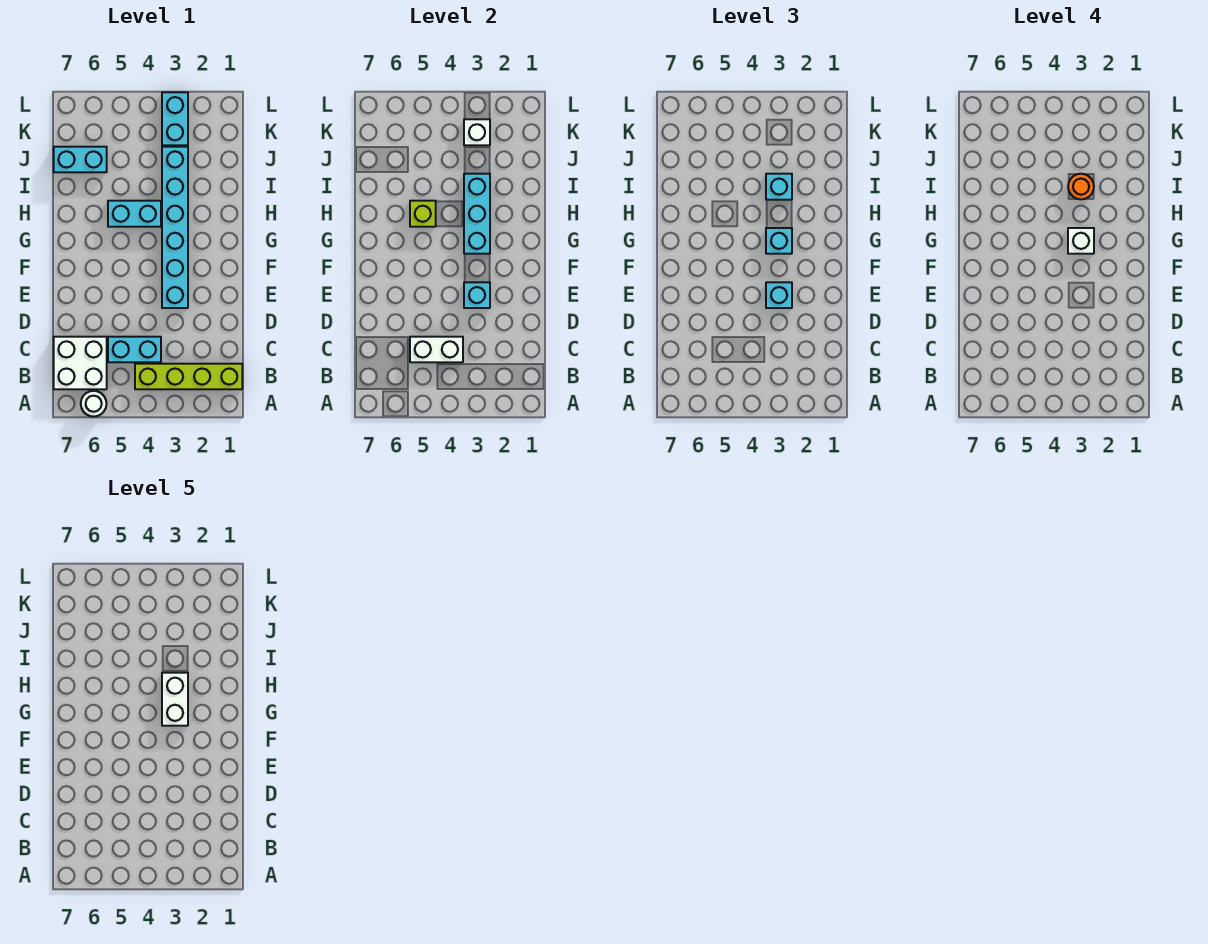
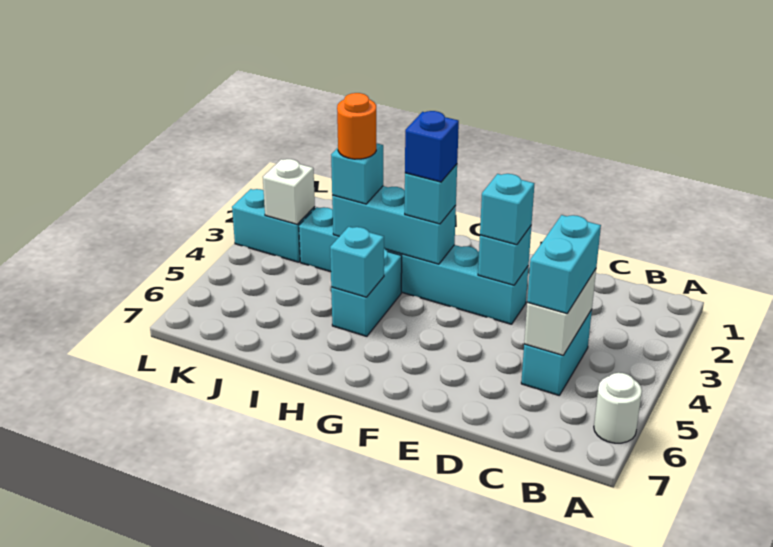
lime 1x4 brick [135,364,242,389] -> none
white 2x2 brick [54,337,107,389] -> none
white 1x1 brick [1068,228,1094,254] -> blue 1x1 brick [405,111,459,182]
white 1x2 brick [162,673,188,726] -> none
lime 1x1 brick [410,201,436,227] -> cyan 1x1 brick [330,227,384,297]
cyan 1x2 brick [54,147,107,172] -> cyan 1x2 brick moved to [527,215,601,314]

